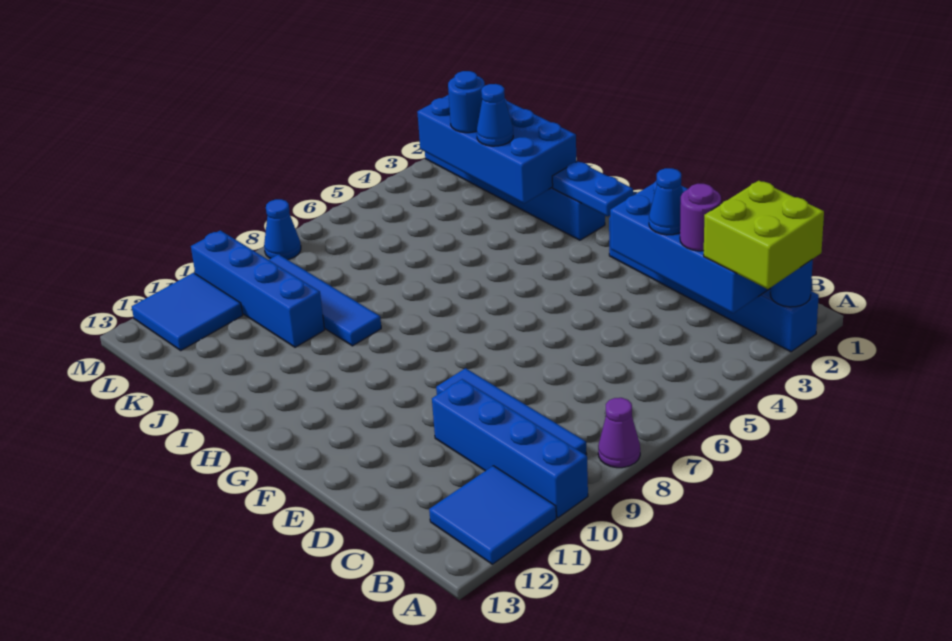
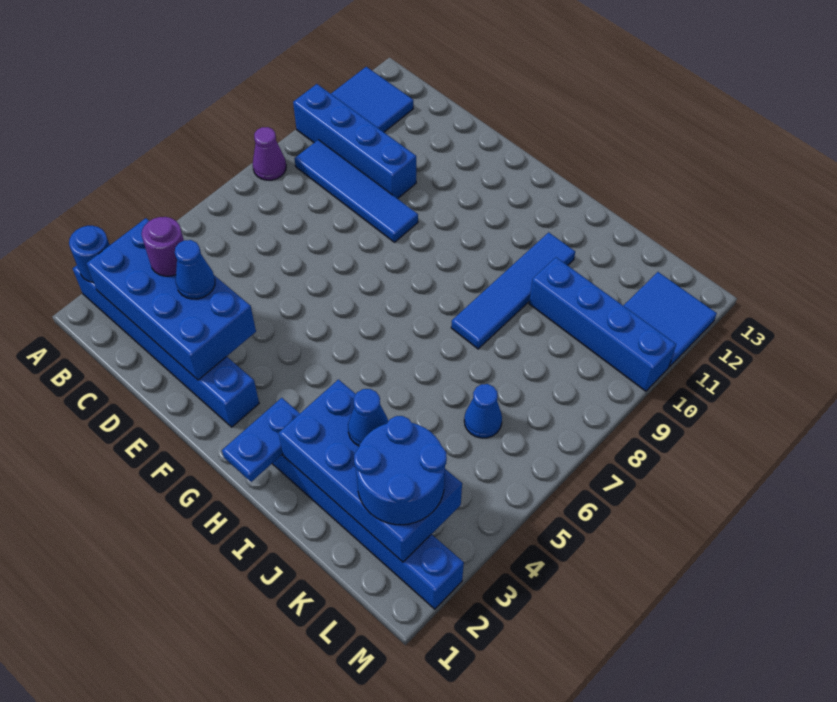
lime 2x2 brick [704,181,824,289] -> none
blue 1x2 plate [552,161,633,216] -> blue 1x2 plate turned to [222,398,300,482]
blue 1x4 tile [269,254,381,346] -> blue 1x4 tile turned to [451,232,575,349]
blue 1x1 round brick [448,71,485,133] -> blue 2x2 round brick [354,416,447,525]
blue 1x1 cone [264,199,301,260] -> blue 1x1 cone moved to [464,384,502,438]

